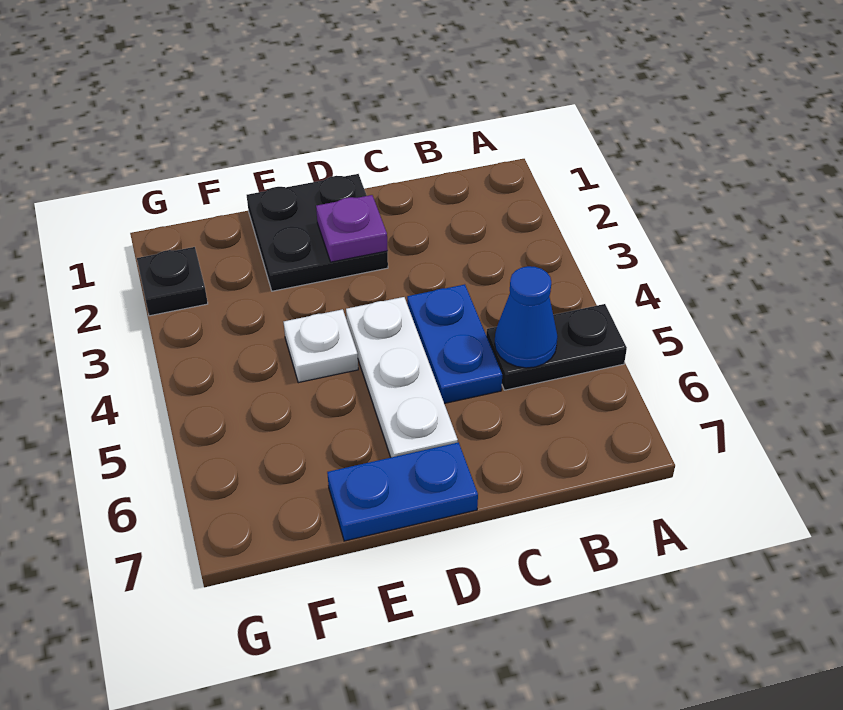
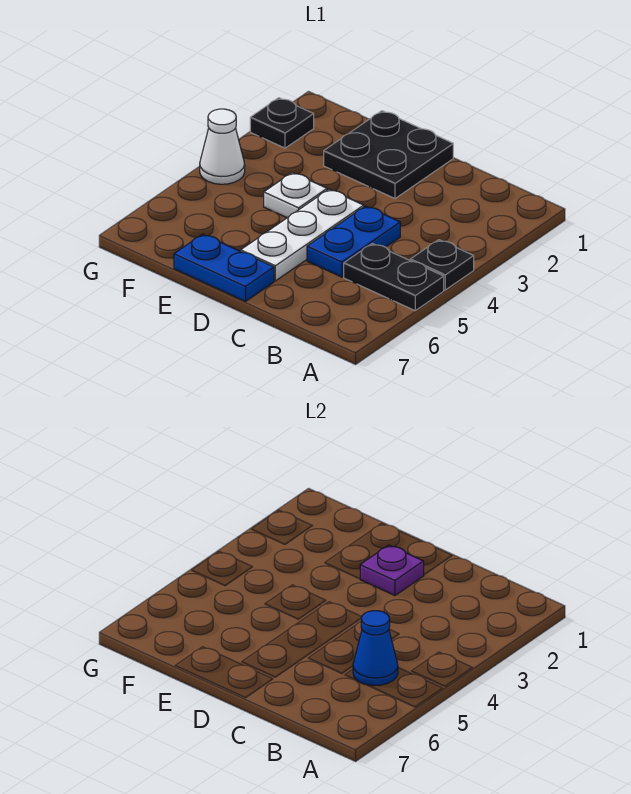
none -> black 1x1 plate [410,240,474,290]
none -> white 1x1 cone [200,109,245,184]

